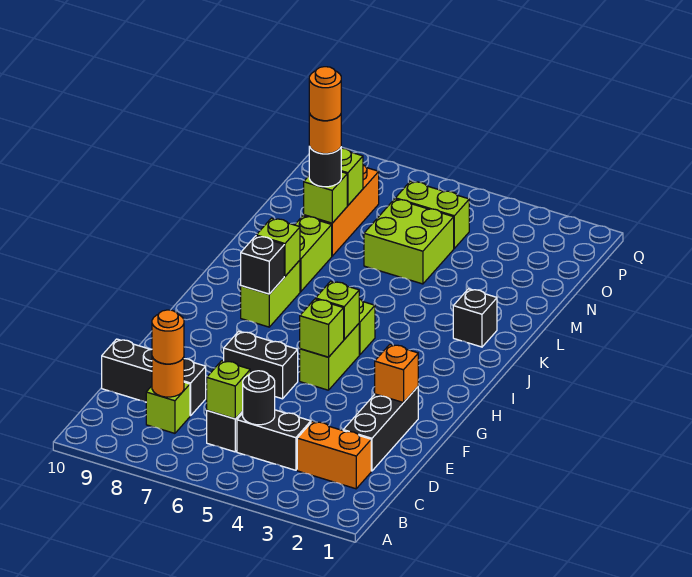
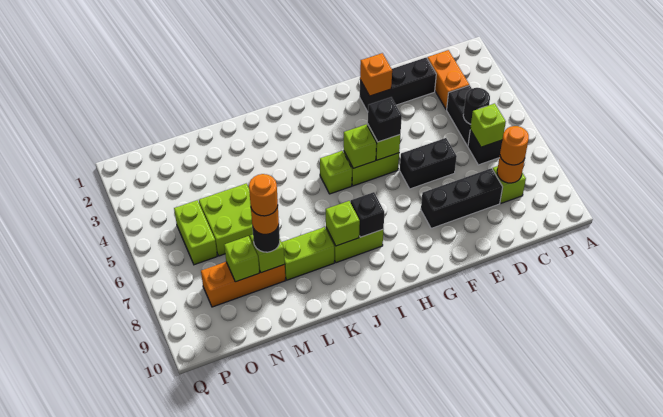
black 1x3 brick [102,339,206,416] -> black 1x3 brick turned to [421,168,503,228]
black 1x2 brick [224,331,298,399] -> black 1x2 brick turned to [400,138,457,189]
black 1x1 brick [453,289,497,347] -> black 1x1 brick moved to [368,97,402,142]

